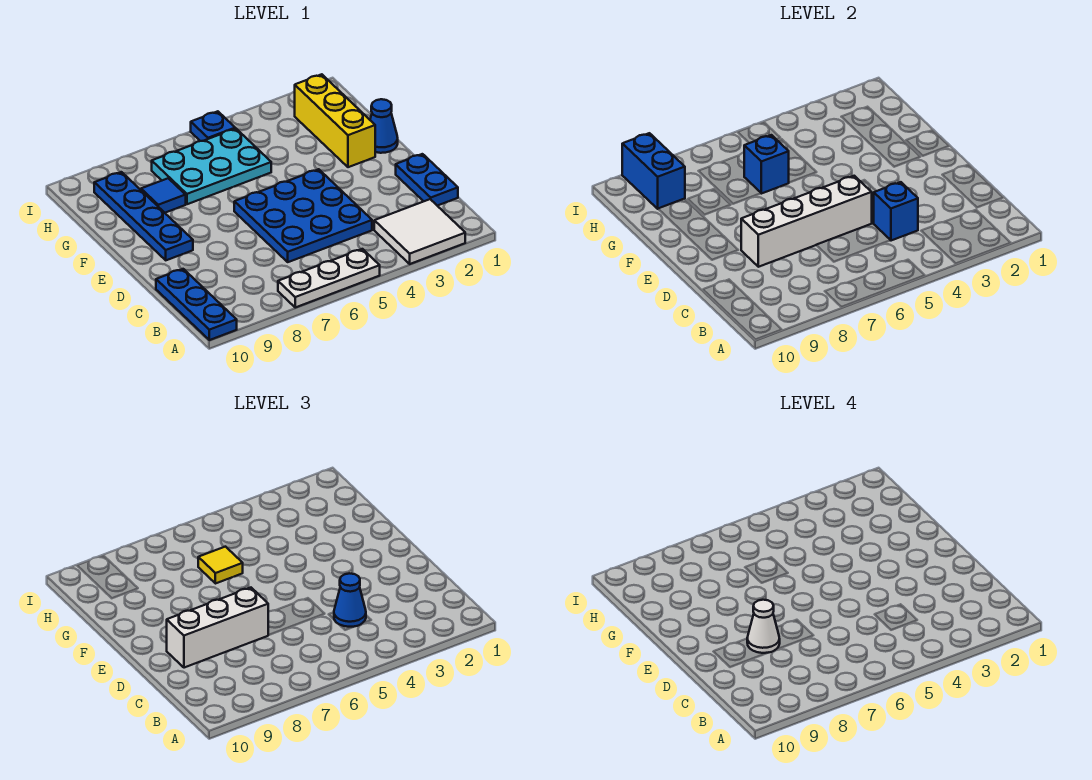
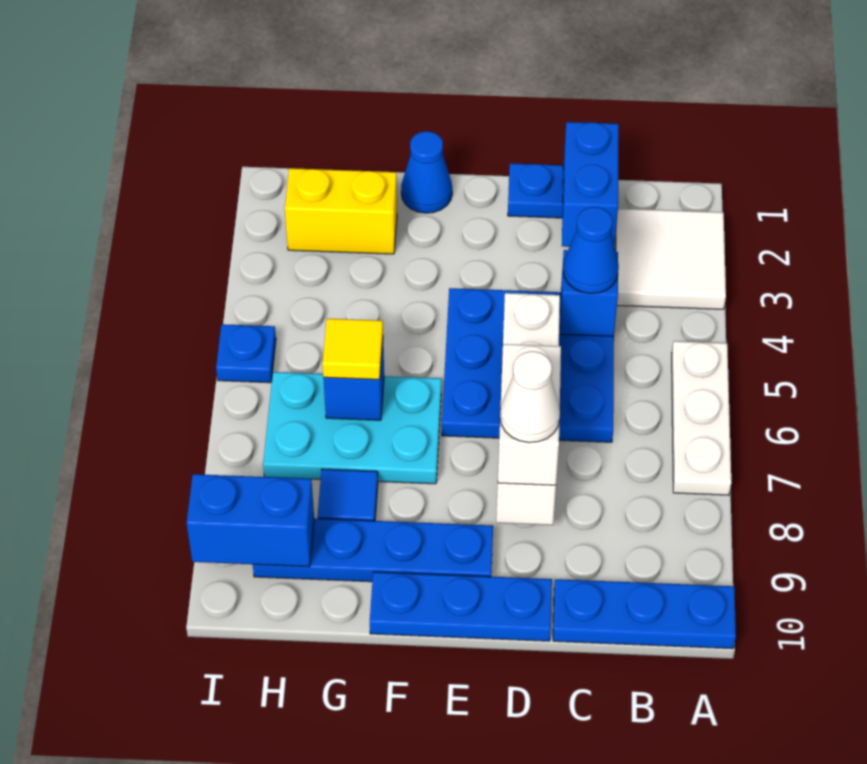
none -> blue 1x2 brick [562,122,619,247]
white 1x3 brick [167,588,268,668] -> white 1x2 brick [498,344,561,485]
none -> blue 1x3 plate [370,572,552,641]
yellow 1x3 brick [295,74,375,167] -> yellow 1x2 brick [285,168,397,254]
cyan 2x3 plate [152,129,271,204] -> cyan 2x3 plate turned to [263,372,442,484]

